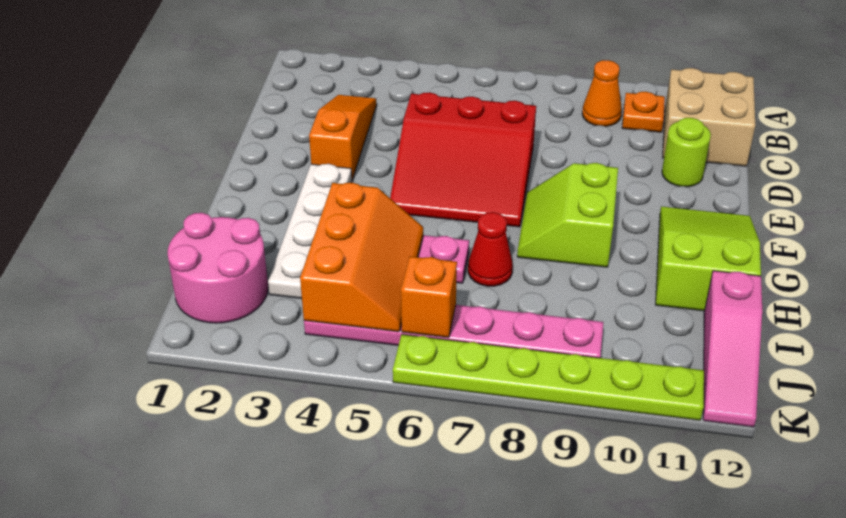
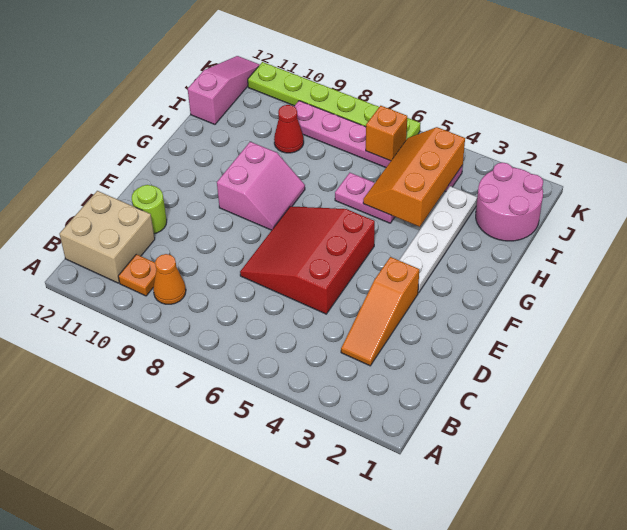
red 3x3 slope [390,92,536,227] -> red 3x3 slope turned to [240,206,375,314]
lime 2x2 slope [517,163,618,267] -> pink 2x2 slope [217,142,305,230]
lime 2x3 slope [656,206,761,311] -> none
red 1x1 cone [468,212,513,286] -> red 1x1 cone moved to [274,105,304,153]

